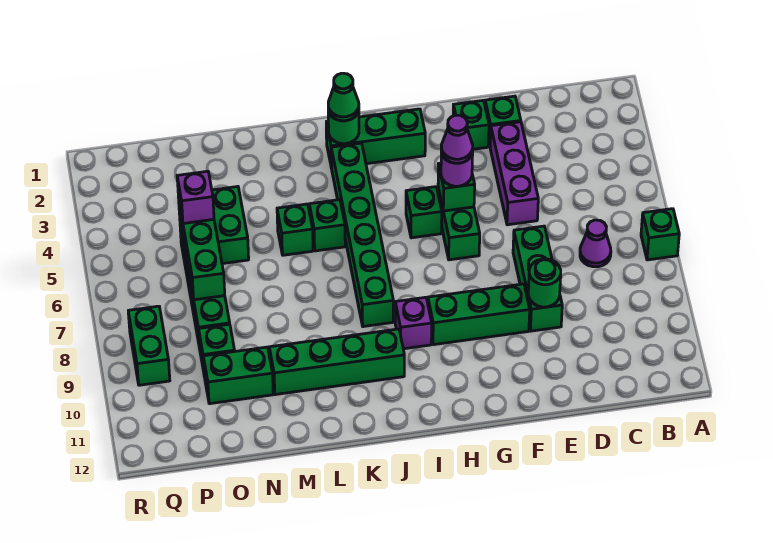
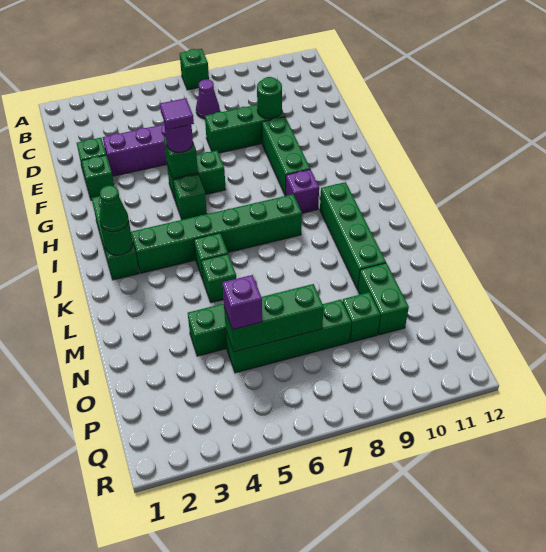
purple 1x1 cone [441,115,473,163] -> purple 1x1 tile [160,98,194,130]
green 1x2 brick [128,306,170,385] -> none

